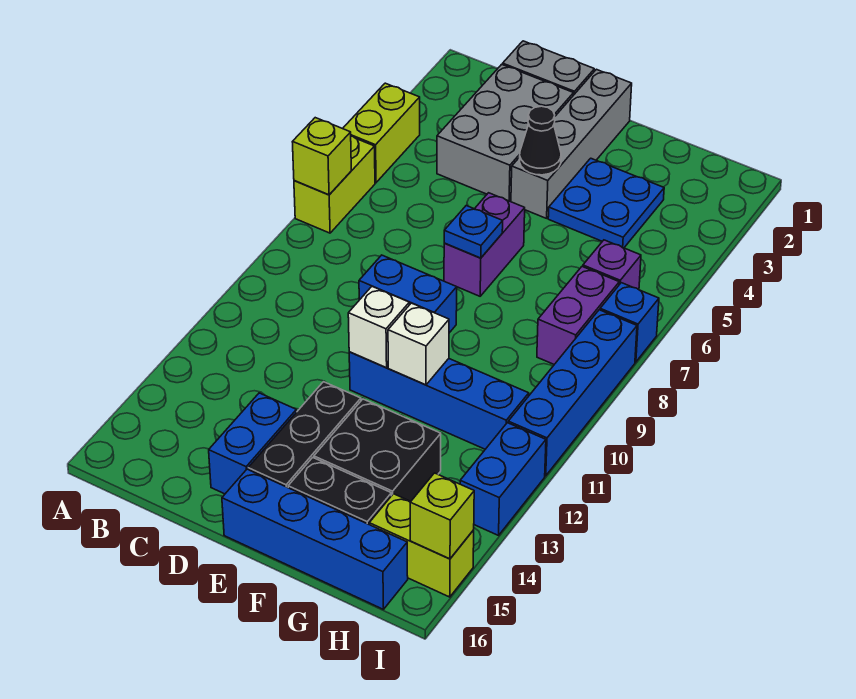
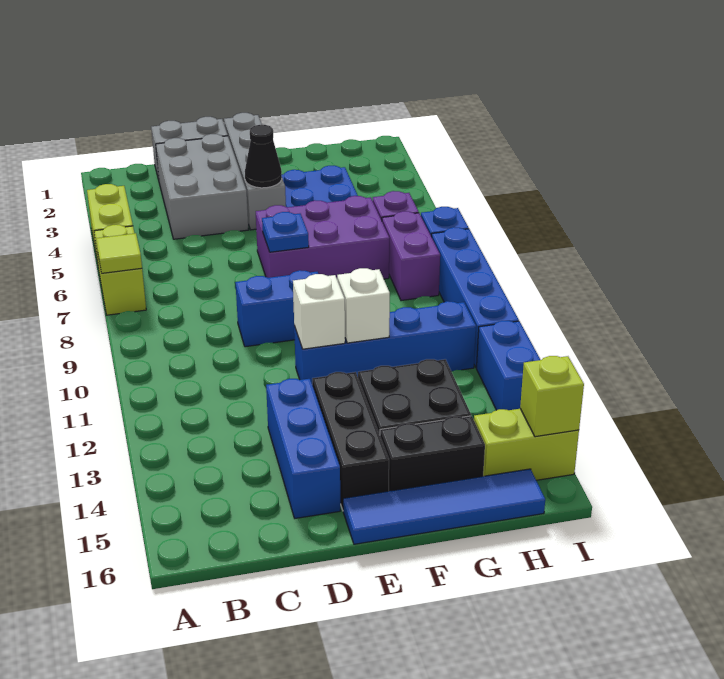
lime 1x1 brick [293,118,351,195] -> lime 1x1 tile [96,233,142,273]
blue 1x2 brick [209,393,297,494] -> blue 1x3 brick [266,379,340,518]
purple 1x2 brick [444,193,525,296] -> purple 2x3 brick [256,196,389,279]
blue 1x4 brick [222,469,408,609] -> blue 1x4 tile [343,469,545,544]

